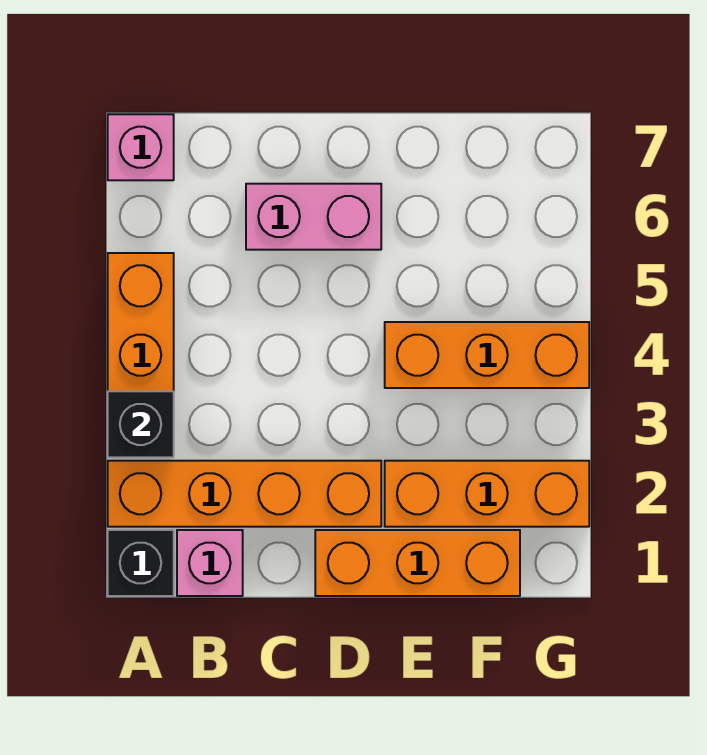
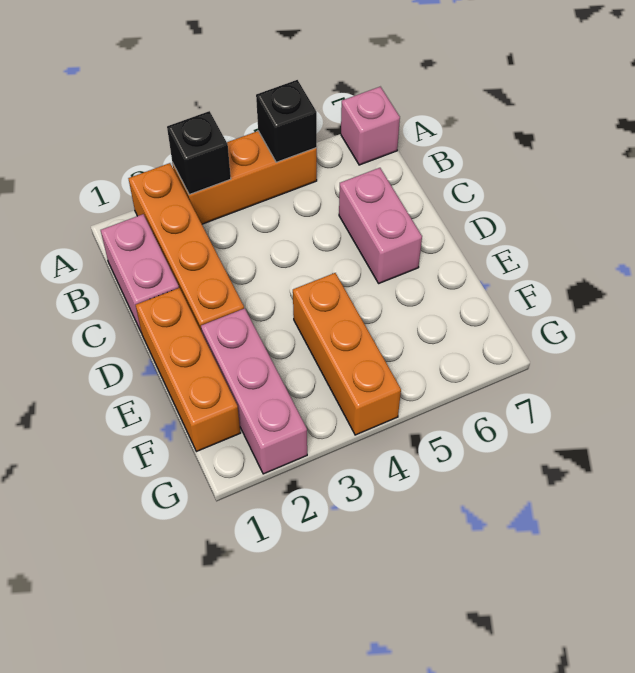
black 1x1 brick [108,530,174,596] -> black 1x1 brick moved to [256,80,317,162]
pink 1x1 brick [177,530,243,596] -> pink 1x2 brick [101,214,179,331]
orange 1x3 brick [385,461,589,527] -> pink 1x3 brick [201,308,307,474]

